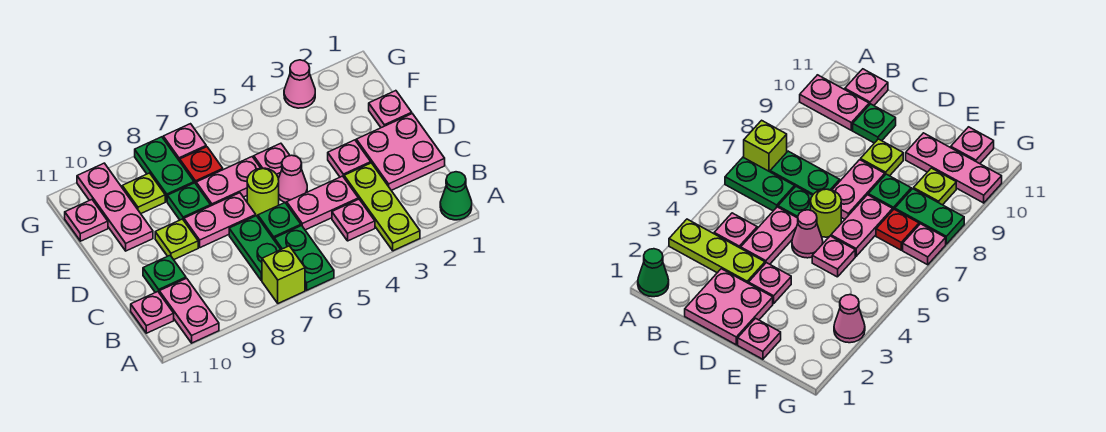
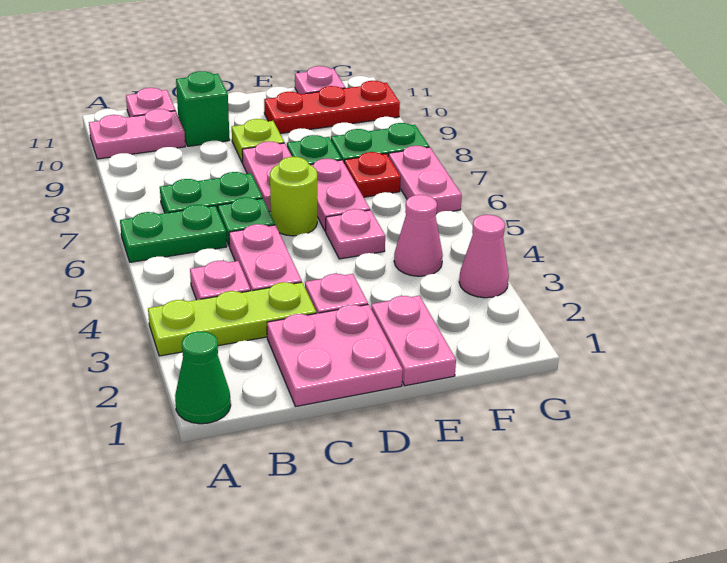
lime 1x1 brick [262,246,305,303] -> none
green 1x1 plate [143,256,186,293] -> green 1x1 brick [176,71,230,146]
pink 1x1 cone [278,155,307,203] -> pink 1x1 cone moved to [394,195,443,276]
pink 1x1 plate [369,91,412,128] -> pink 1x2 plate [371,296,456,386]
pink 1x3 plate [77,163,153,251] -> red 1x3 plate [264,81,400,134]
lime 1x1 plate [122,173,165,213] -> none
pink 1x1 plate [163,124,206,161] -> pink 1x2 plate [388,146,462,214]

